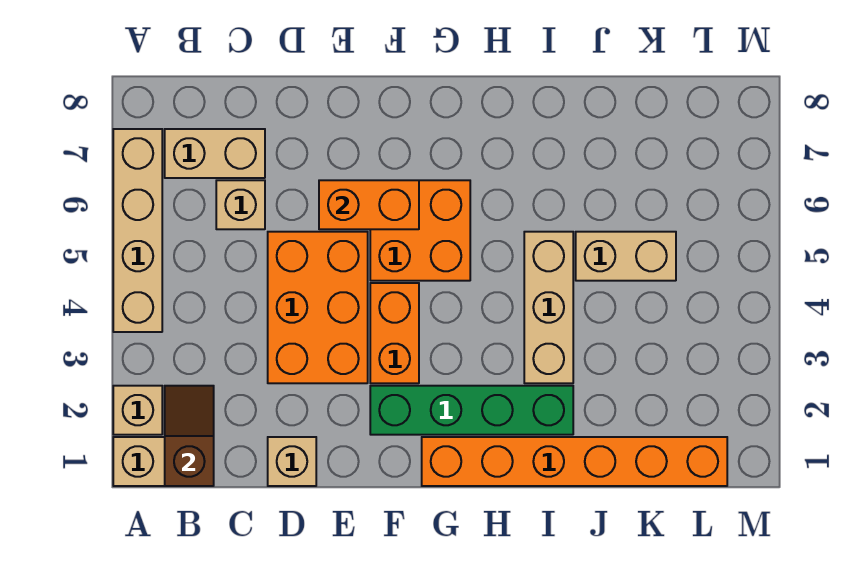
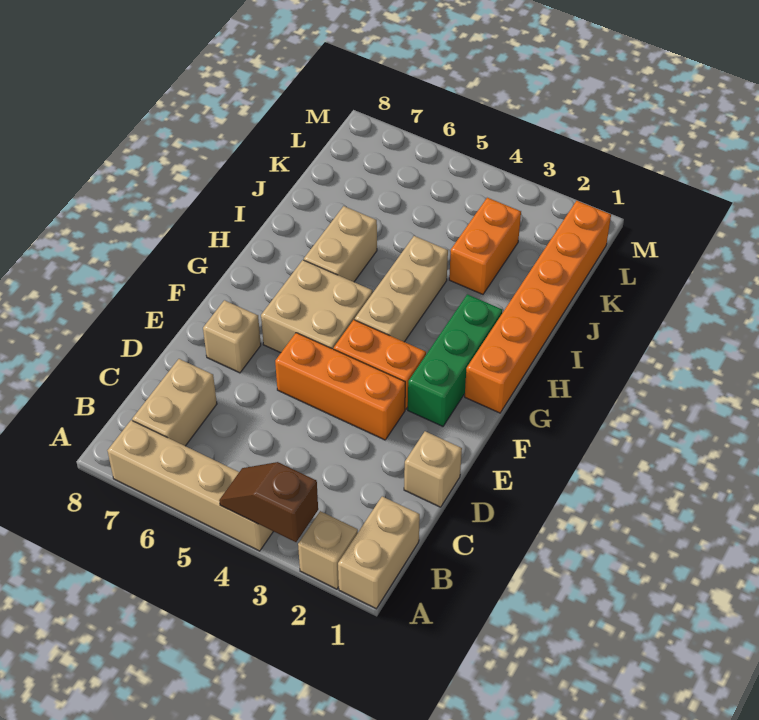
brown 1x2 slope [165,386,214,486] -> brown 1x2 slope moved to [219,462,318,542]
tan 1x1 brick [216,180,265,229] -> tan 1x1 brick moved to [203,300,261,373]
orange 2x3 brick [268,232,368,383] -> orange 1x3 brick [275,333,405,440]
orange 1x2 brick [319,180,419,229] -> orange 1x2 brick moved to [449,198,521,294]
green 1x4 brick [370,386,573,435] -> green 1x3 brick [408,294,502,426]
orange 2x2 brick [370,180,470,281] -> tan 2x2 brick [261,260,373,353]
tan 1x3 brick [524,232,573,383] -> tan 1x3 brick turned to [355,236,448,342]
tan 1x2 brick [576,232,676,281] -> tan 1x2 brick moved to [304,206,377,282]

